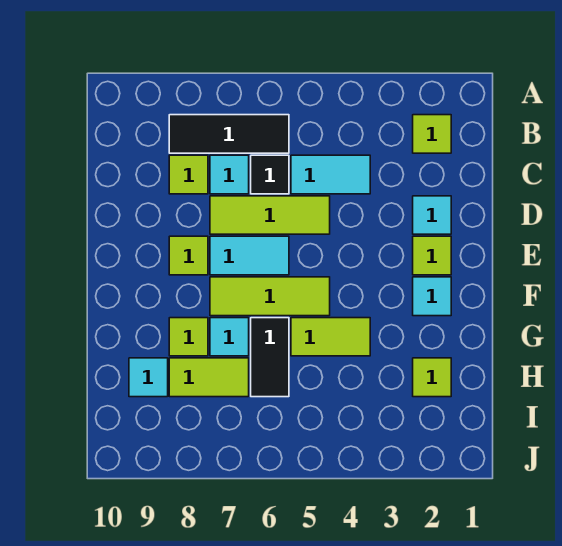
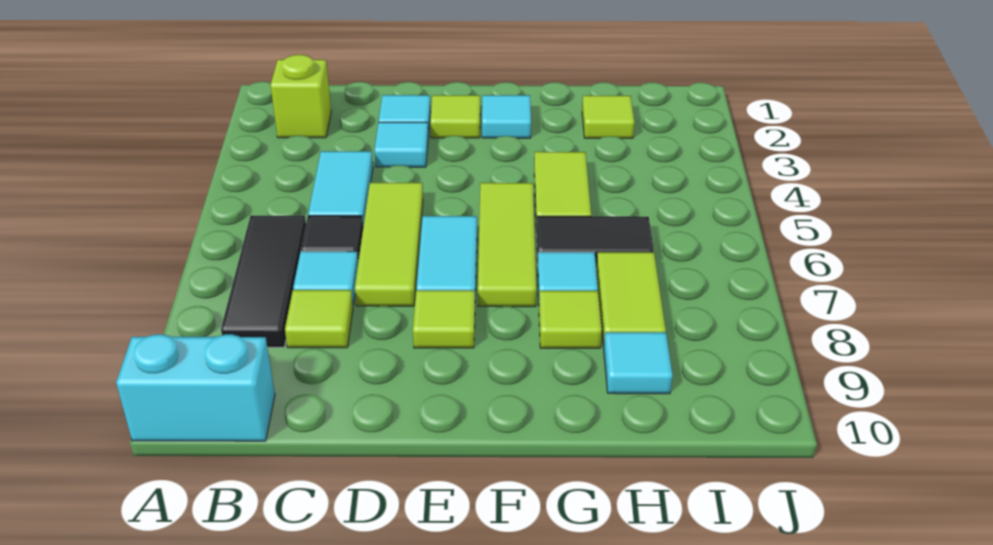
none -> cyan 1x2 brick [116,334,275,441]
lime 1x1 tile [413,115,451,153] -> lime 1x1 brick [271,55,331,138]
none -> cyan 1x1 tile [374,122,428,167]

